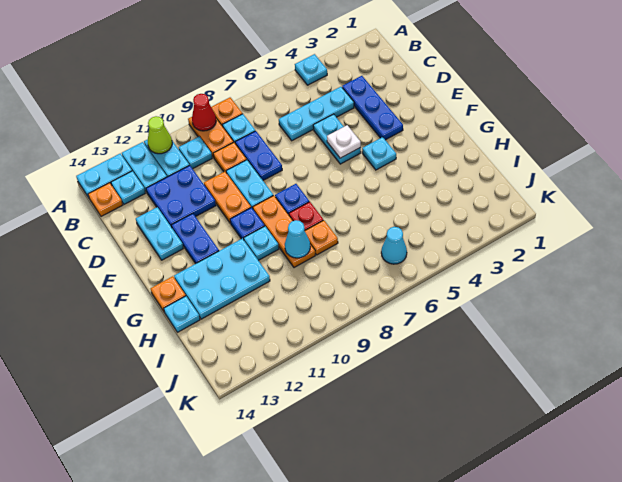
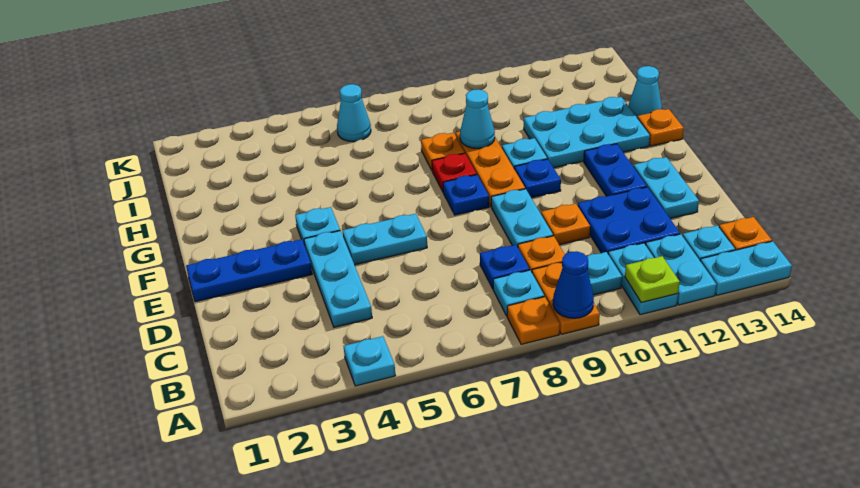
red 1x1 cone [192,94,216,131] -> blue 1x1 cone [553,251,594,318]
lime 1x1 cone [148,116,172,154] -> lime 1x1 plate [625,256,680,303]
blue 1x3 plate [342,76,403,140] -> blue 1x3 plate turned to [186,239,312,302]
cyan 1x3 plate [279,87,354,141] -> cyan 1x3 plate turned to [304,231,372,327]
blue 1x2 plate [235,131,282,180] -> blue 1x1 plate [480,245,530,289]
cyan 1x2 plate [313,114,361,164] -> cyan 1x2 plate turned to [342,214,427,265]
orange 1x2 plate [204,172,251,223] -> orange 1x1 plate [541,204,590,245]
white 1x1 plate [327,125,361,158] -> none
cyan 1x1 plate [164,296,200,332] -> cyan 1x1 cone [628,66,662,117]

